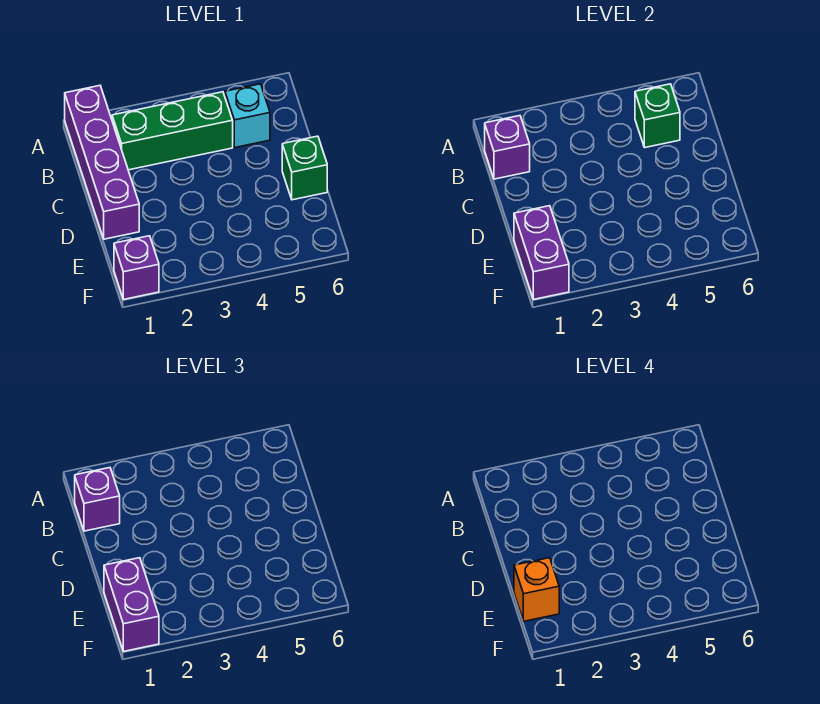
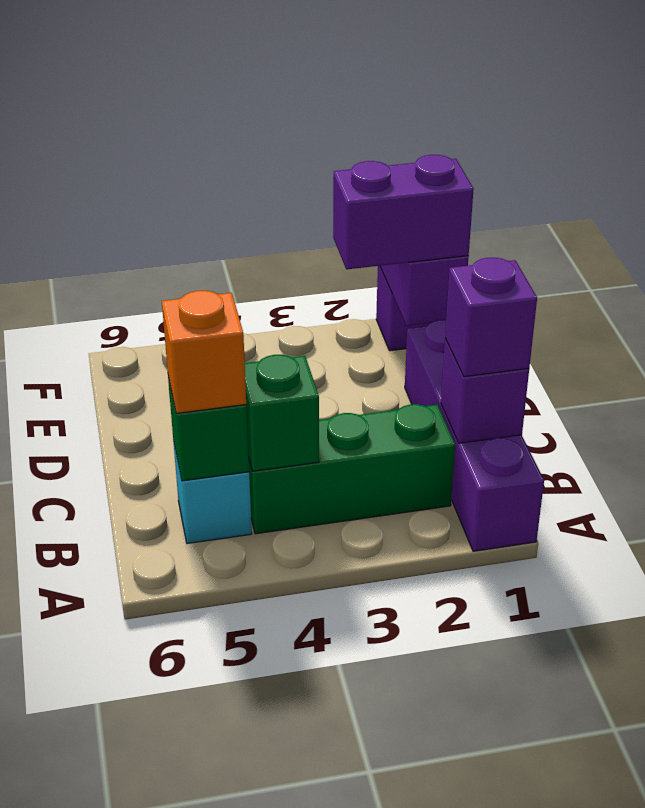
green 1x1 brick [282,136,327,200] -> green 1x1 brick moved to [245,355,319,471]
purple 1x2 brick [104,558,159,651] -> purple 1x2 brick turned to [333,155,474,269]
orange 1x1 brick [514,558,559,621] -> orange 1x1 brick moved to [162,291,246,413]

